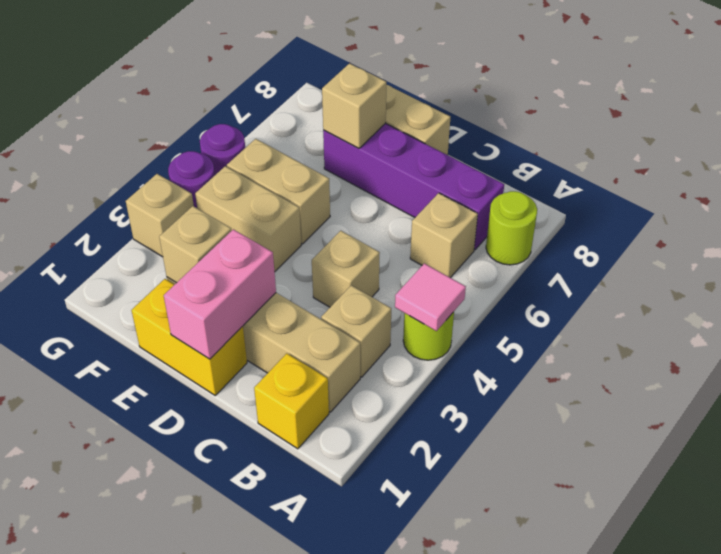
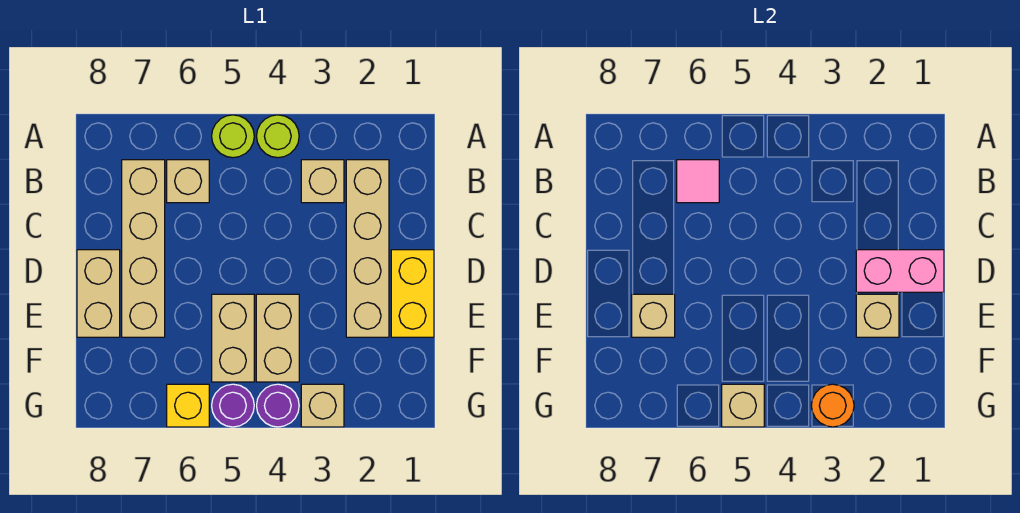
pink 1x1 tile [395,263,466,331] -> pink 1x1 tile moved to [677,160,719,203]
lime 1x1 round brick [486,191,537,265] -> lime 1x1 round brick moved to [212,115,254,158]
yellow 1x1 brick [254,353,329,449] -> yellow 1x1 brick moved to [167,384,209,427]
purple 1x4 brick [323,123,504,250] -> tan 1x4 brick [122,160,165,337]
tan 1x1 brick [312,231,380,307] -> tan 1x1 brick moved to [722,384,764,427]
none -> orange 1x1 round brick [811,384,854,427]

